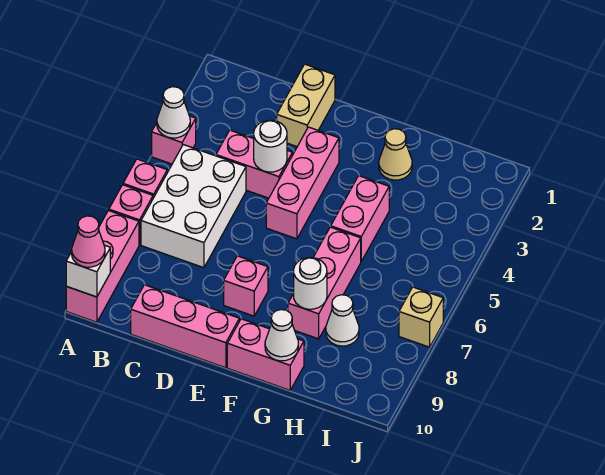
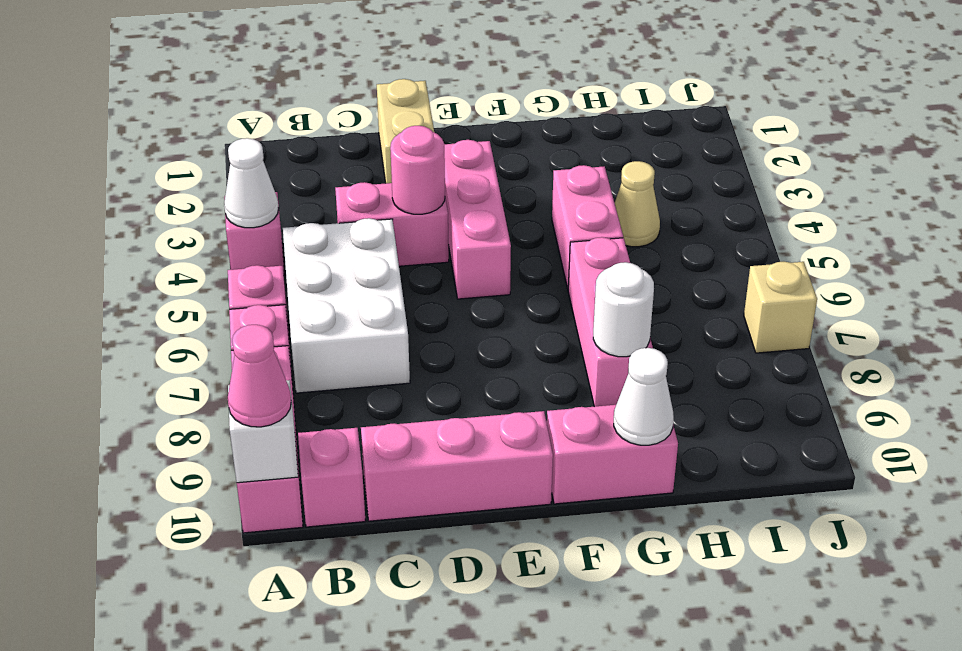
white 1x1 round brick [254,120,287,172] -> pink 1x1 round brick [390,126,445,214]
pink 1x1 brick [224,256,268,316] -> pink 1x1 brick moved to [298,428,365,527]
tan 1x1 cone [379,129,412,180] -> tan 1x1 cone moved to [615,161,660,247]
white 1x1 cone [326,295,359,346] -> none

